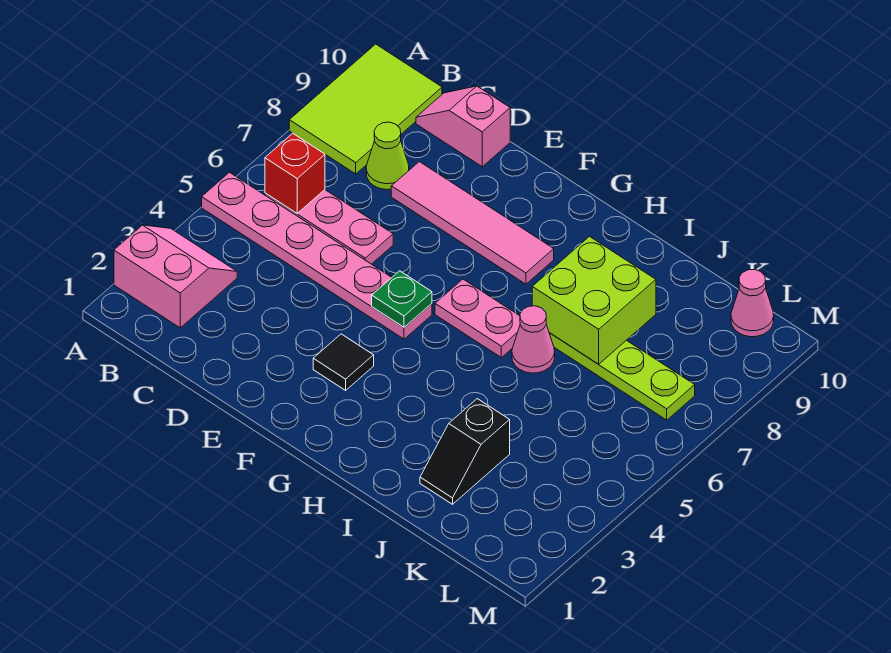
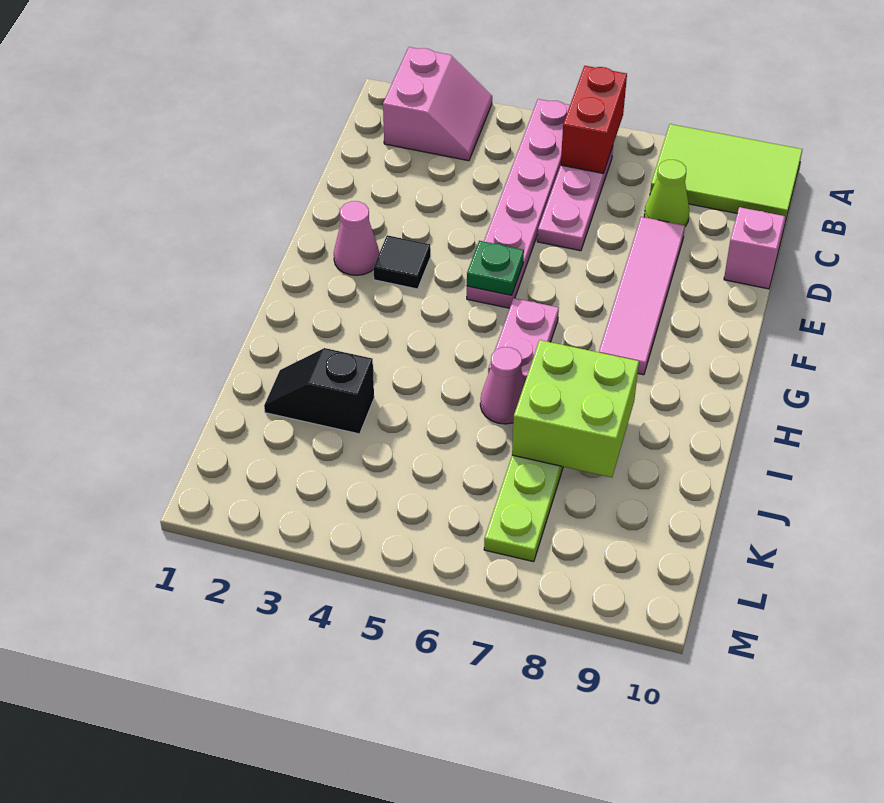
red 1x1 brick [265,133,325,213] -> red 1x2 brick [561,66,627,174]
pink 1x1 cone [731,269,774,337] -> pink 1x1 cone moved to [334,201,379,275]

